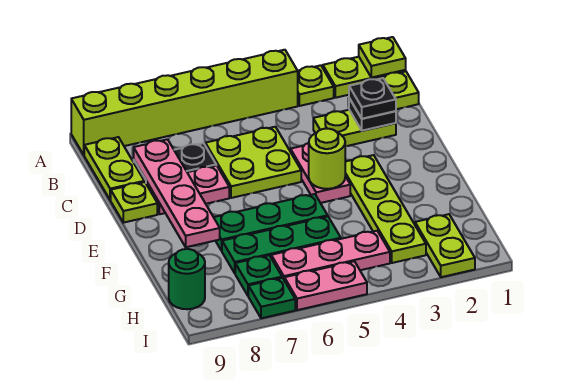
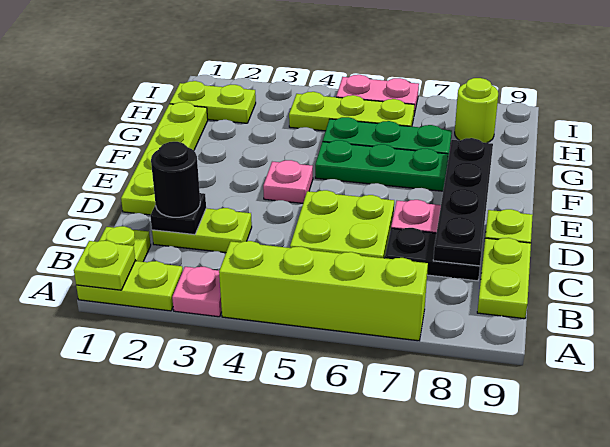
lime 1x1 plate [298,65,334,106] -> pink 1x1 plate [172,267,222,317]
lime 1x6 brick [71,50,298,155] -> lime 1x4 brick [219,241,428,341]
black 1x1 plate [349,78,396,119] -> black 1x1 round brick [151,142,200,217]
pink 1x4 plate [134,139,220,247] -> black 1x4 plate [433,138,493,266]
pink 1x2 plate [290,143,350,203] -> pink 1x1 plate [263,160,313,203]
lime 1x4 plate [345,155,426,263] -> lime 1x4 plate moved to [121,102,208,215]
lime 1x1 round brick [309,129,345,189] -> lime 1x1 round brick moved to [455,78,498,143]
lime 1x2 plate [415,214,475,277] -> lime 1x2 plate turned to [170,81,256,123]
pink 1x3 plate [271,231,390,279] -> lime 1x3 plate [289,92,415,131]
green 1x1 plate [235,255,282,295] -> none
green 1x1 round brick [169,249,205,309] -> none
green 1x1 plate [248,278,295,318] -> none

